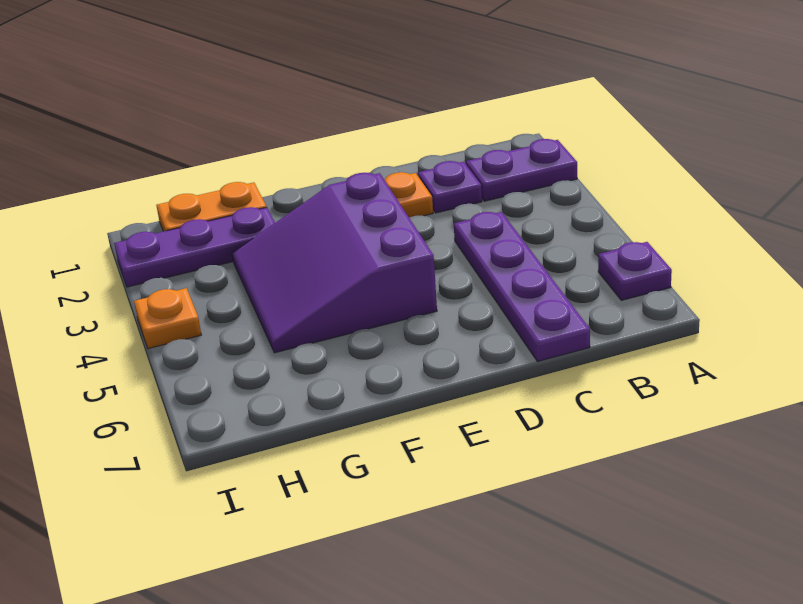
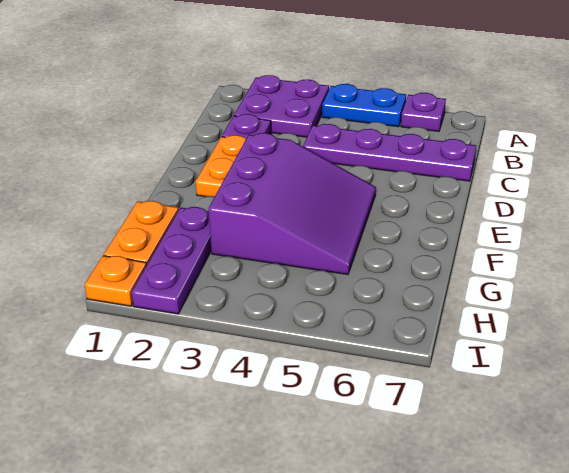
purple 1x2 plate [466,139,577,201] -> purple 2x2 plate [234,75,329,137]
none -> blue 1x2 plate [322,84,406,127]
purple 3x3 slope [232,173,437,353] -> purple 3x3 slope turned to [208,133,376,275]
orange 1x1 plate [134,288,201,349] -> orange 1x1 plate moved to [85,256,147,306]

